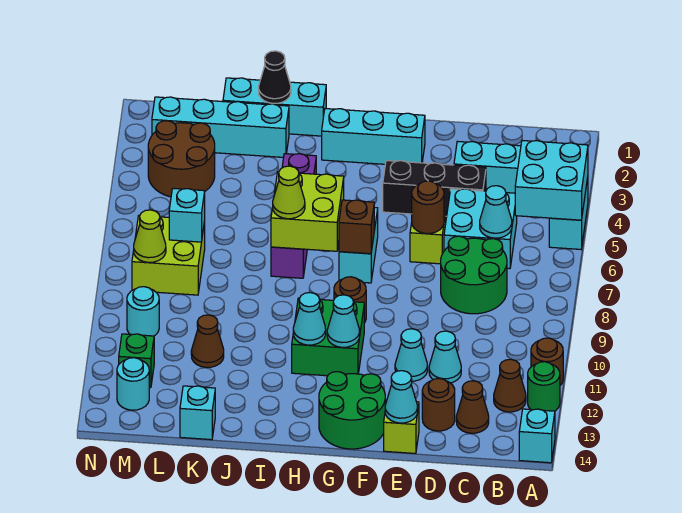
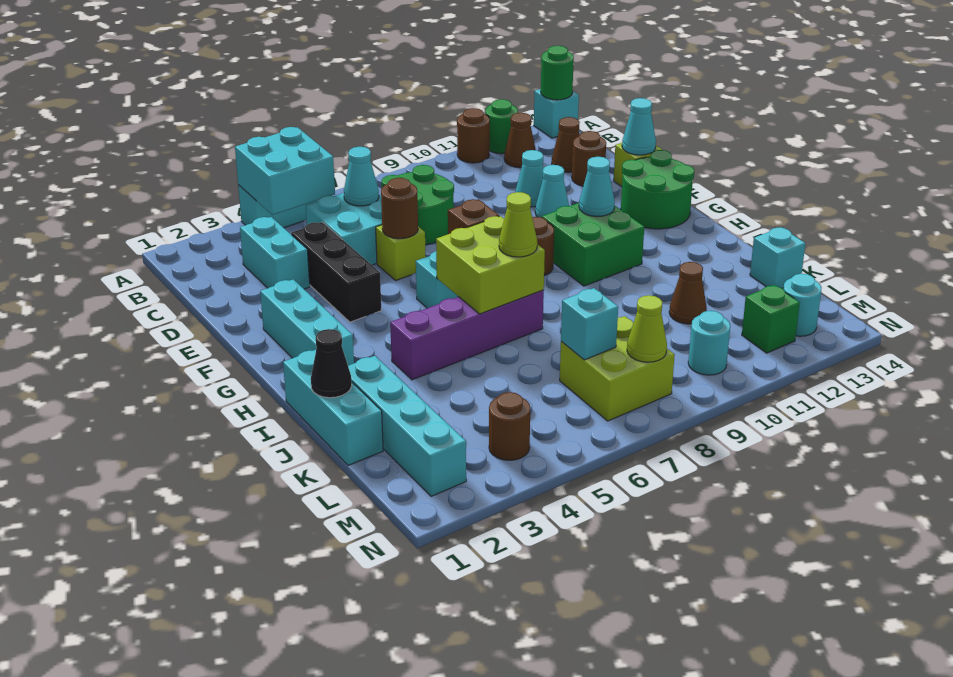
none -> green 1x1 round brick [541,46,574,100]
cyan 1x1 cone [293,293,326,345] -> none
brown 2x2 round brick [148,121,215,197] -> brown 1x1 round brick [489,392,530,460]

